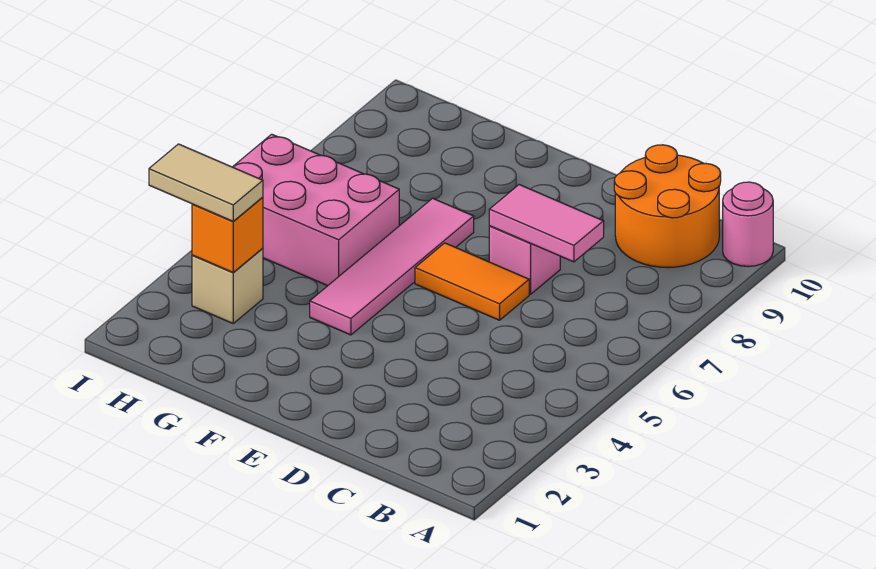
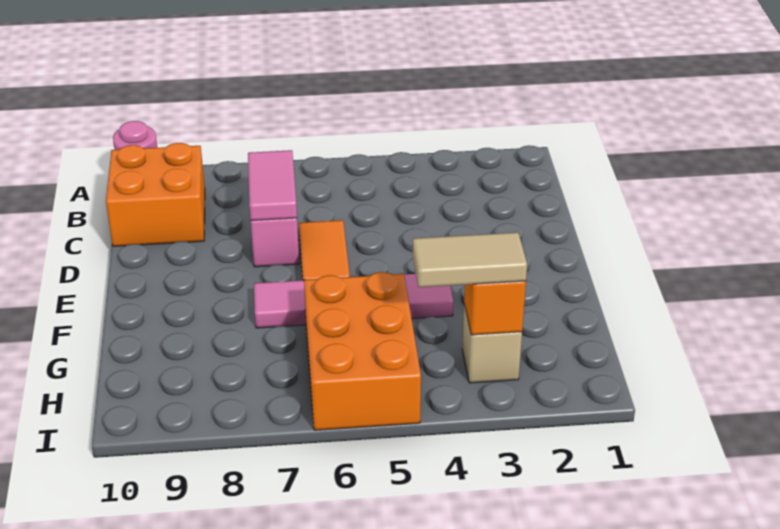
orange 2x2 round brick [614,145,721,268] -> orange 2x2 brick [106,143,205,246]
pink 2x3 brick [233,134,399,286] -> orange 2x3 brick [304,272,421,430]
tan 1x2 tile [149,144,263,221] -> tan 1x2 tile turned to [413,232,527,287]

